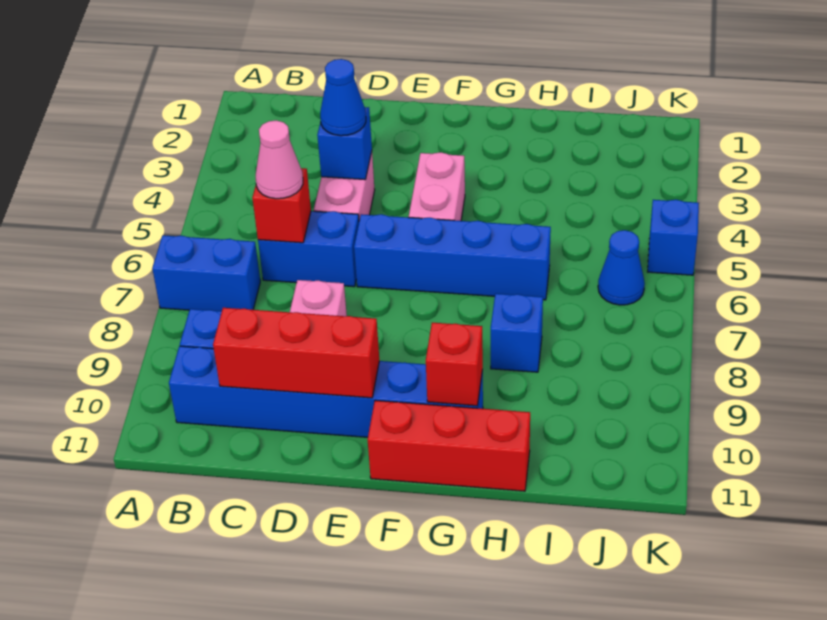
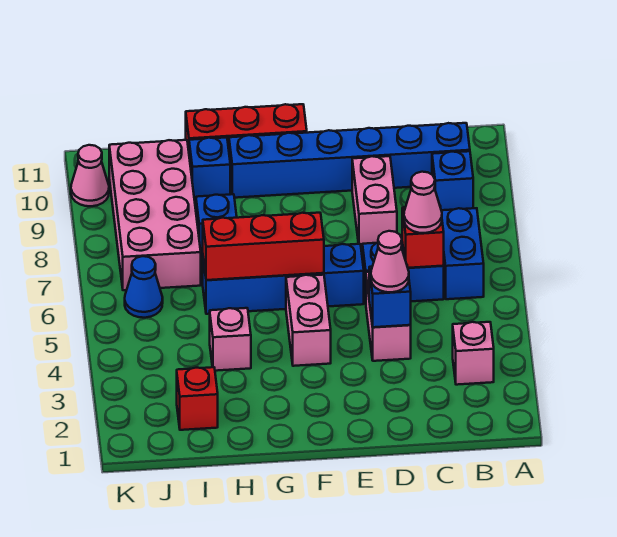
blue 1x2 brick [152,235,260,311] -> blue 1x2 brick turned to [441,208,484,299]
none -> pink 1x1 brick [453,322,494,385]
red 1x3 brick [213,308,379,398] -> red 1x3 brick moved to [203,213,324,280]
blue 1x1 cone [320,59,366,136] -> pink 1x1 cone [371,231,409,292]
red 1x1 brick [426,323,483,406] -> red 1x1 brick moved to [177,367,218,430]
none -> pink 1x1 brick [210,308,251,371]
none -> pink 2x4 brick [109,140,201,290]
blue 1x1 brick [648,200,699,275] -> blue 1x1 brick moved to [189,138,230,200]
none -> pink 1x1 cone [71,145,109,206]

